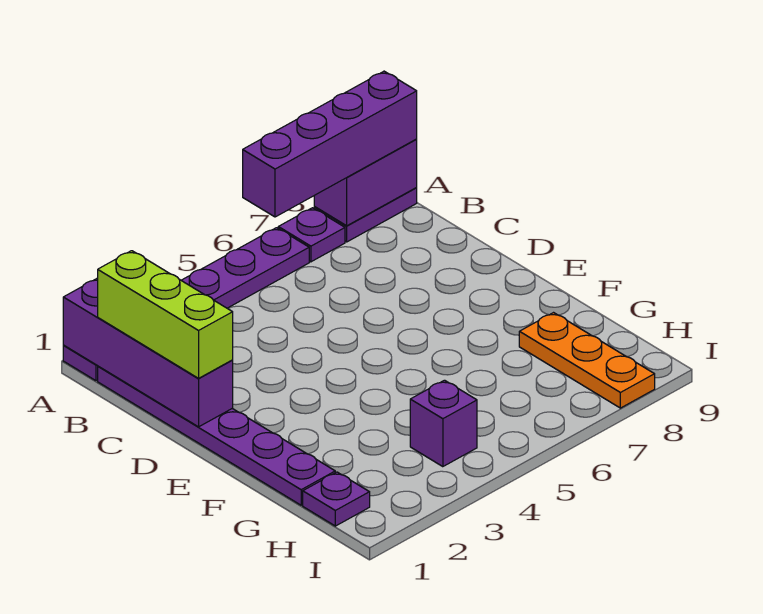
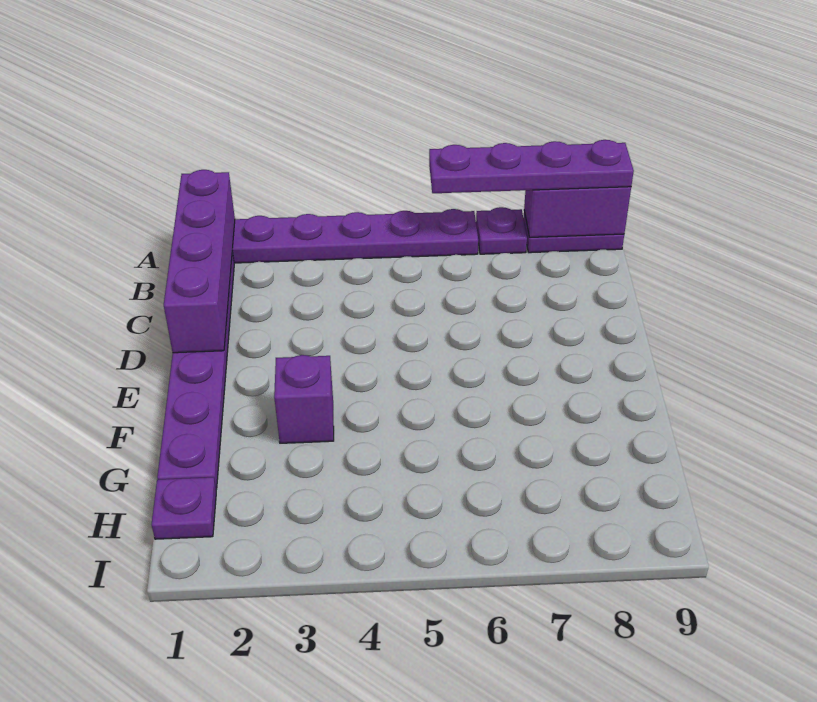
purple 1x4 brick [243,71,417,217] -> purple 1x4 plate [429,140,634,193]
lime 1x3 brick [98,251,233,378] -> none
orange 1x3 plate [519,313,655,408] -> none
purple 1x1 brick [410,380,477,467] -> purple 1x1 brick moved to [274,355,334,443]

